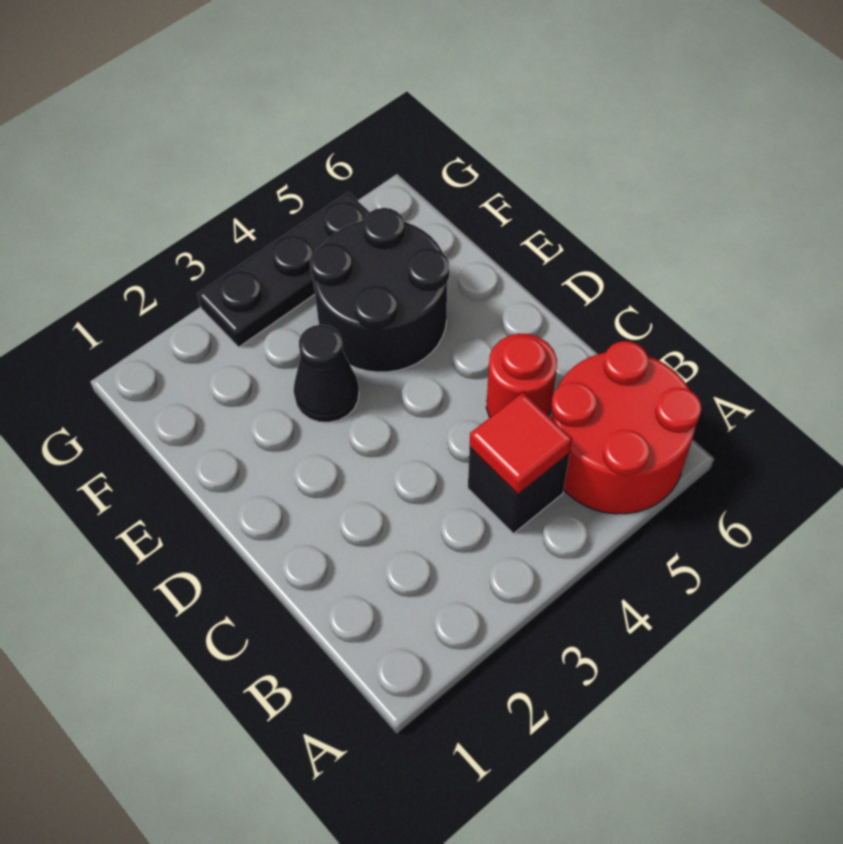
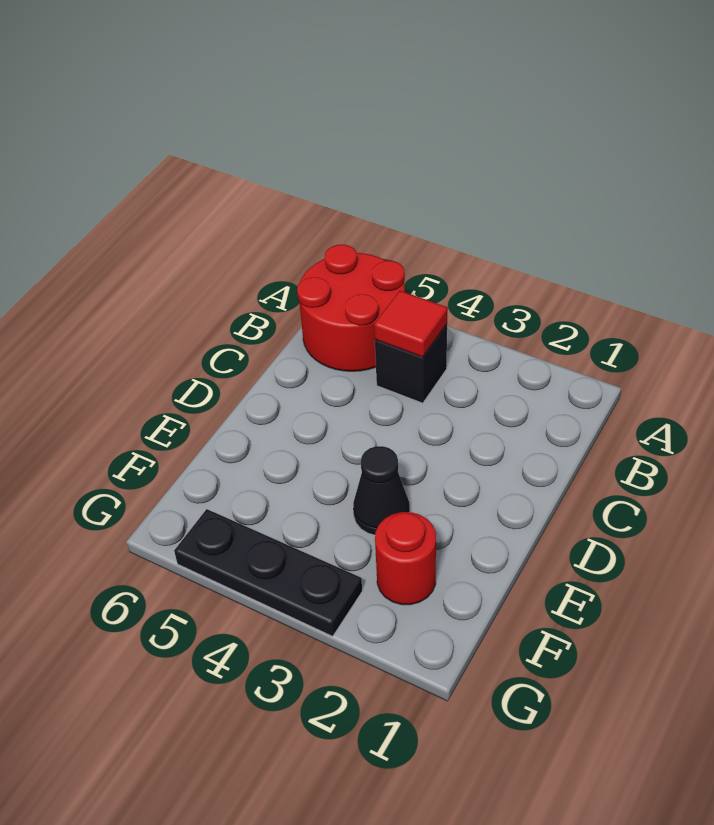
red 1x1 round brick [486,333,557,417] -> red 1x1 round brick moved to [375,512,436,605]
black 2x2 round brick [310,208,449,372] -> none

